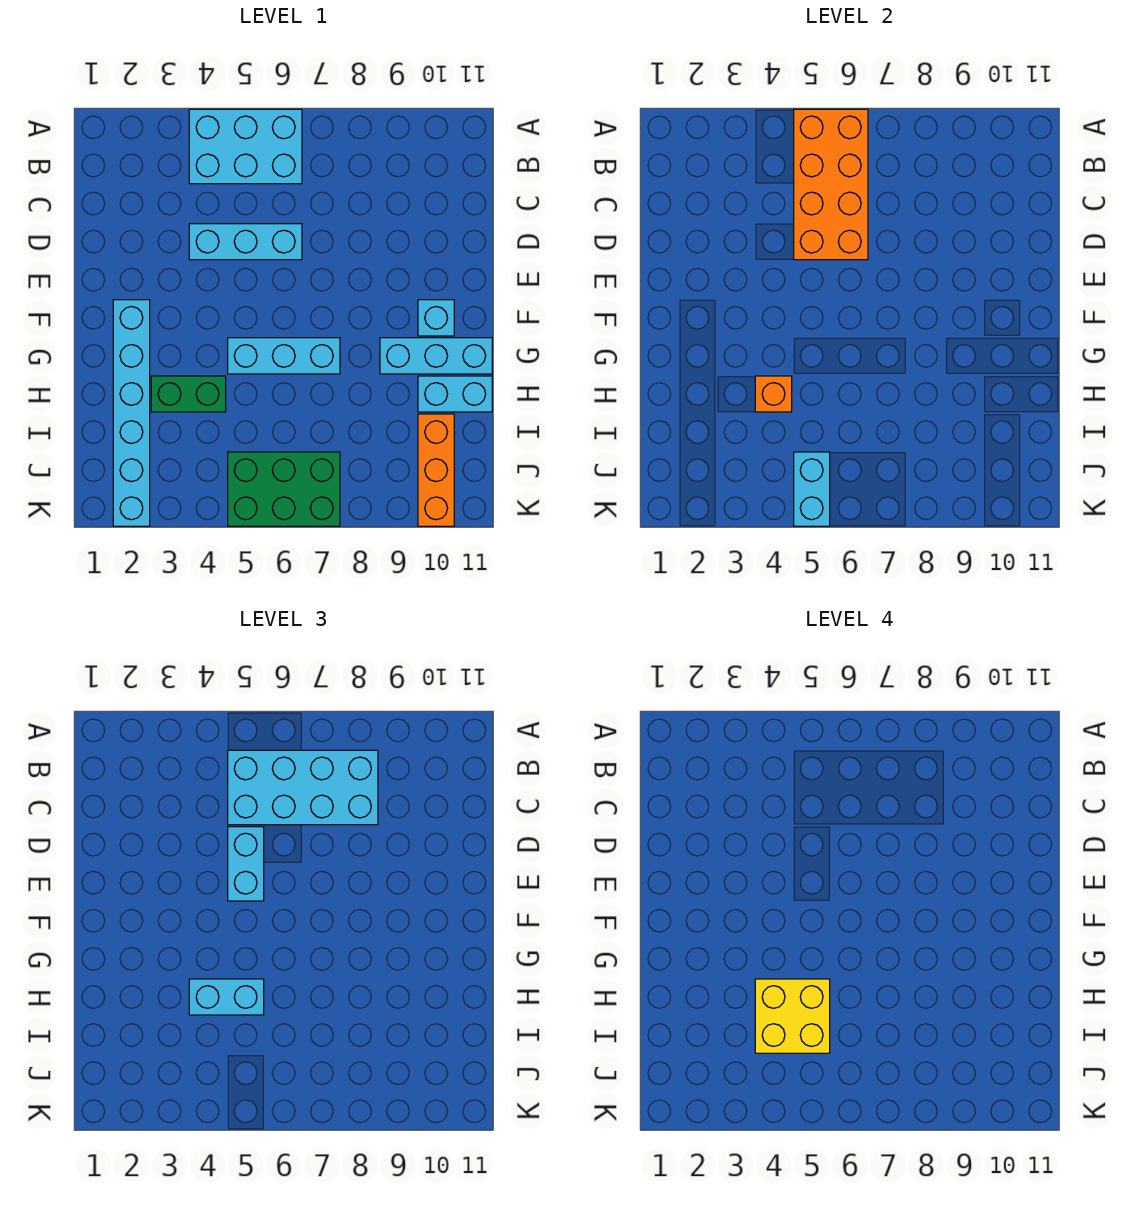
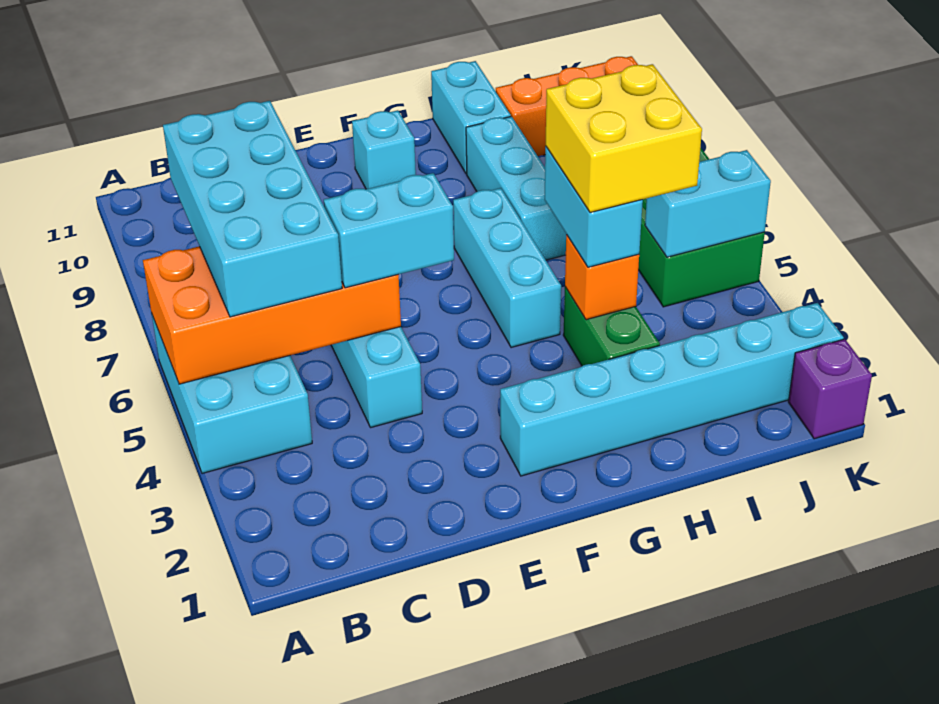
cyan 1x3 brick [380,338,492,374] -> cyan 1x3 brick moved to [466,117,567,260]
none -> purple 1x1 brick [789,339,872,439]

